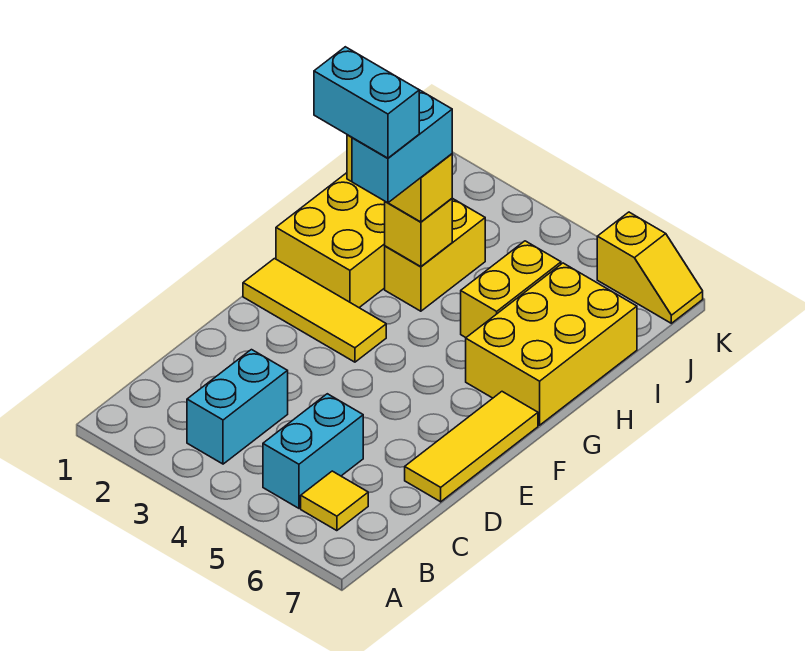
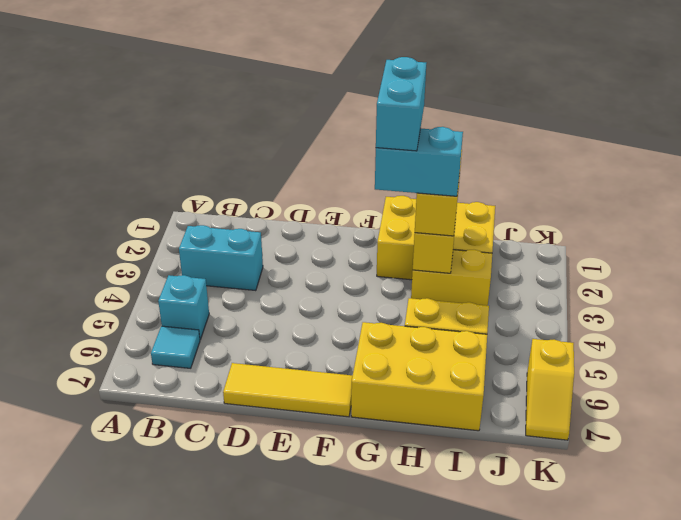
cyan 1x2 brick [263,394,363,508] -> cyan 1x1 brick [158,275,209,340]
yellow 1x1 tile [301,471,368,531] -> cyan 1x1 tile [151,326,200,368]
yellow 1x3 tile [243,259,386,362] -> none

